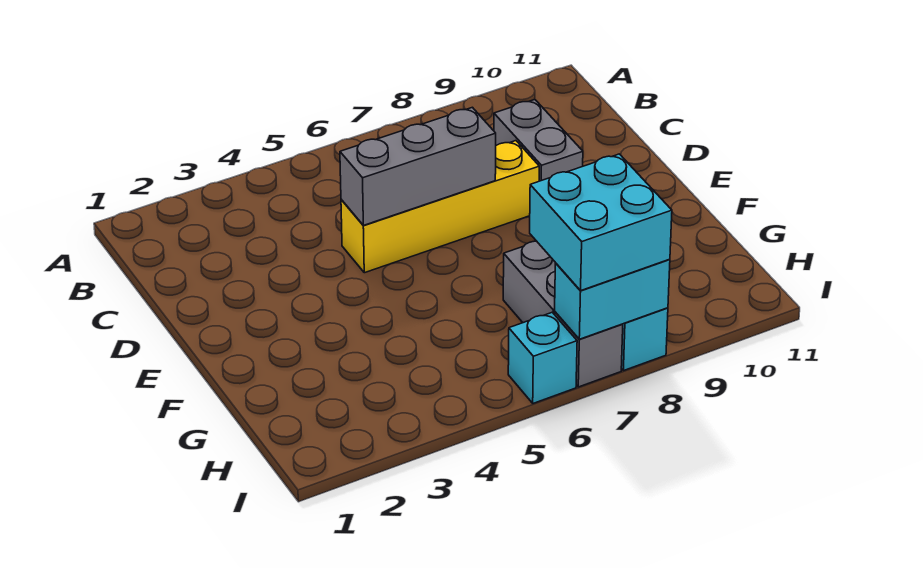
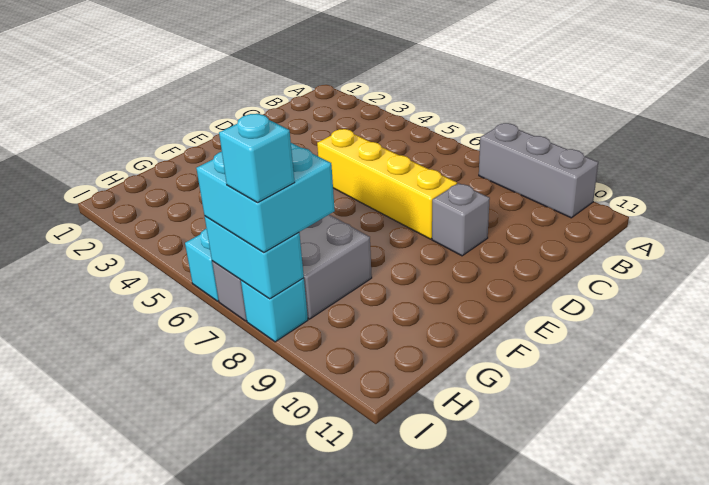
grey 1x2 brick [494,100,583,181] -> grey 1x1 brick [432,183,490,256]
grey 1x3 brick [340,107,496,225] -> grey 1x3 brick moved to [479,123,598,218]
none -> cyan 1x1 brick [219,114,295,203]

